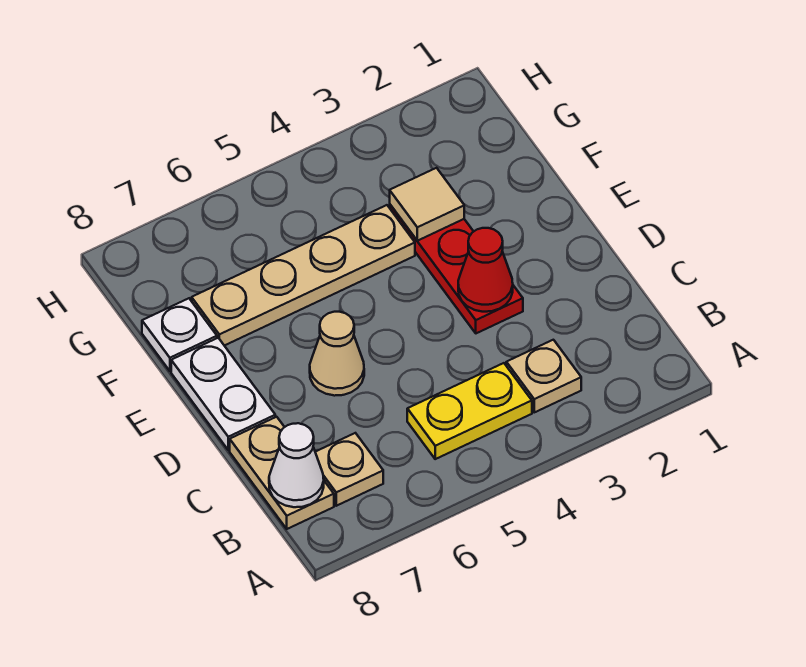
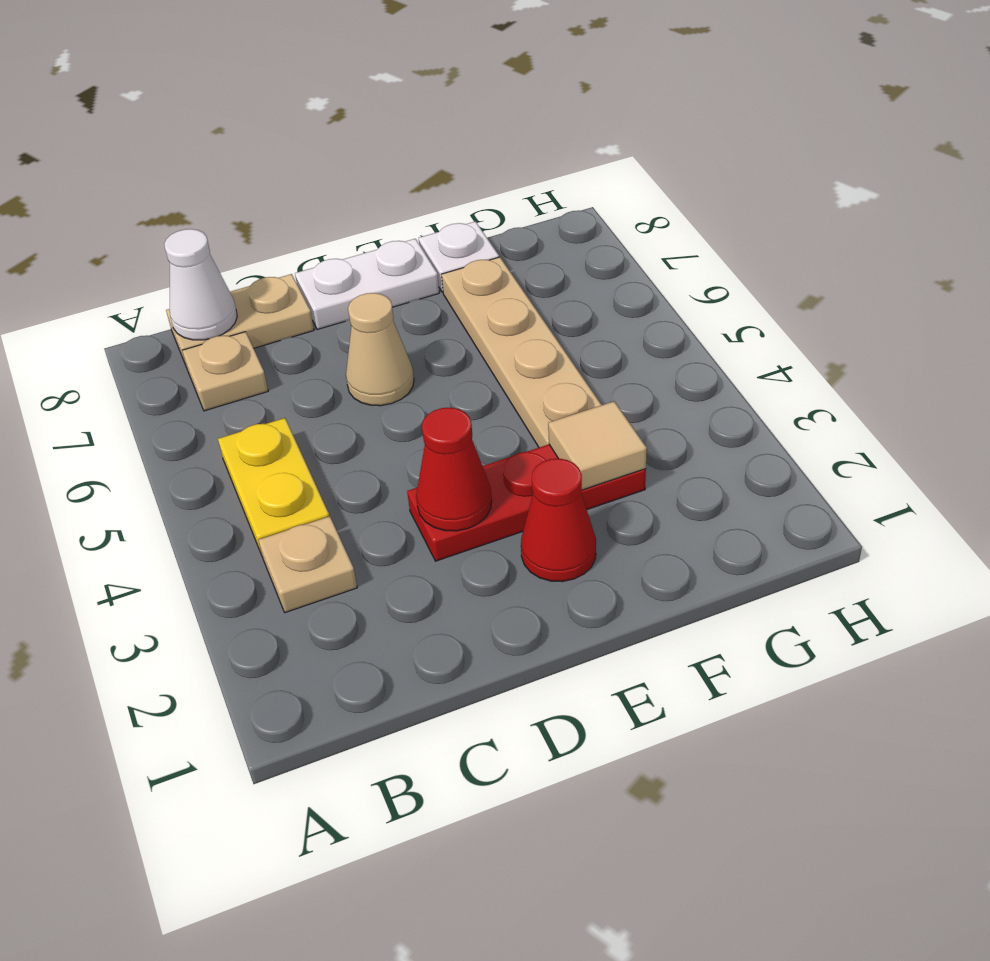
none -> red 1x1 cone [521,459,596,582]

